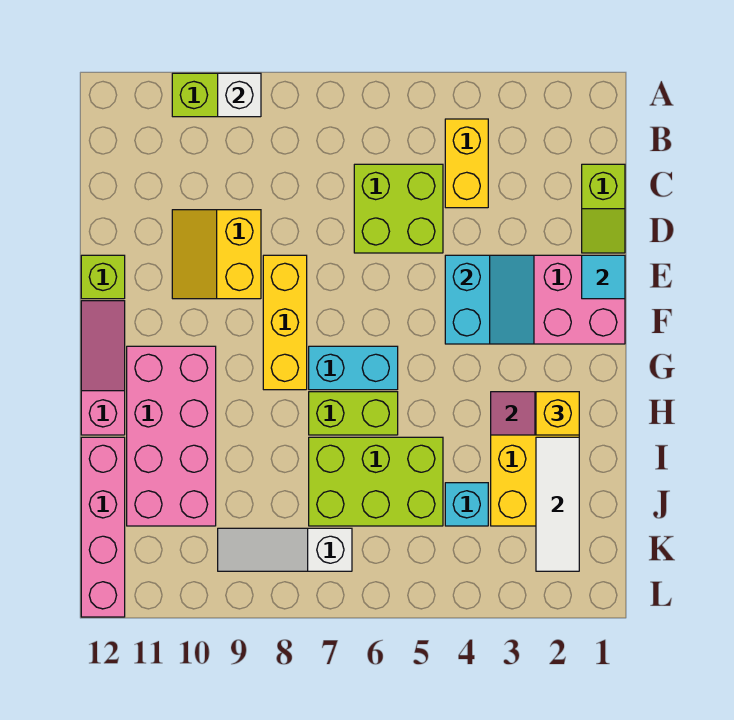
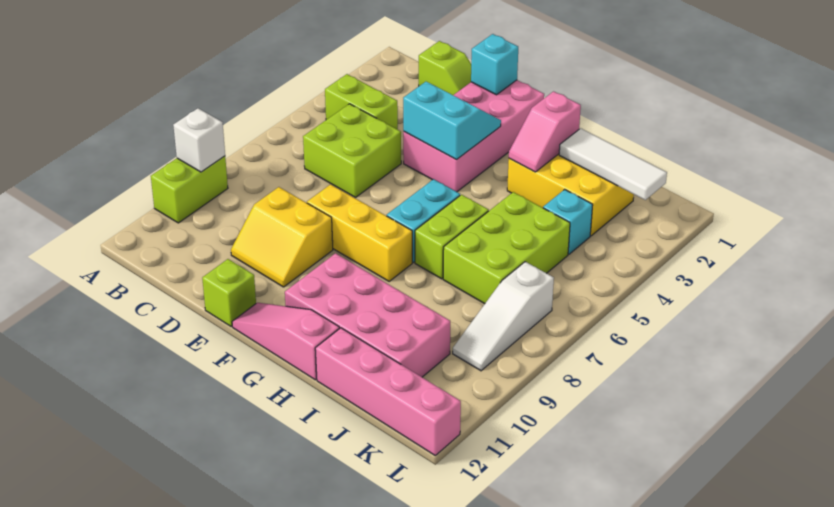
yellow 1x2 brick [445,119,488,208] -> lime 1x2 brick [325,74,398,129]
cyan 1x1 tile [582,255,625,299] -> cyan 1x1 brick [471,34,518,95]
yellow 1x1 brick [536,392,579,435] -> none

